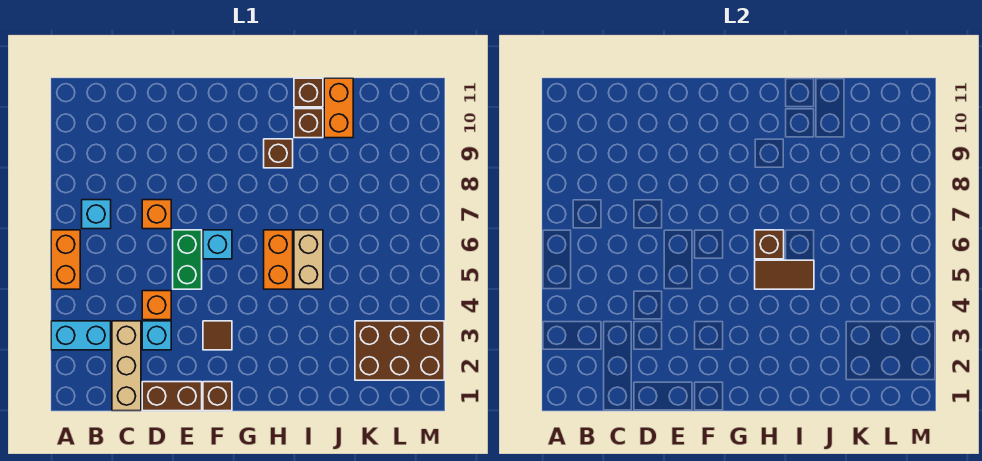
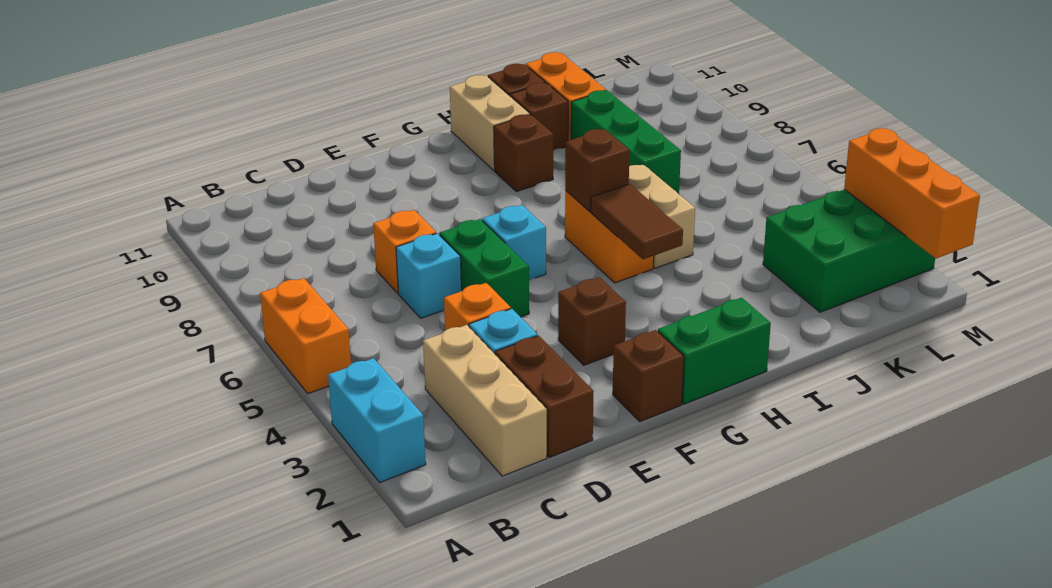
cyan 1x2 brick [51,321,111,350] -> cyan 1x2 brick turned to [328,358,426,482]
cyan 1x1 brick [82,200,111,229] -> cyan 1x1 brick moved to [396,233,461,318]
brown 1x2 brick [142,382,202,411] -> brown 1x2 brick turned to [495,336,594,458]
brown 1x1 tile [203,321,232,350] -> brown 1x1 brick [558,277,626,365]
none -> green 1x2 brick [658,298,771,404]
brown 1x2 tile [755,260,814,289] -> brown 1x2 tile turned to [591,184,683,259]
none -> tan 1x2 brick [450,75,530,170]
none -> green 1x3 brick [571,90,681,194]
brown 2x3 brick [355,321,444,380] -> green 2x3 brick [763,189,935,312]
none -> orange 1x3 brick [844,128,980,259]

